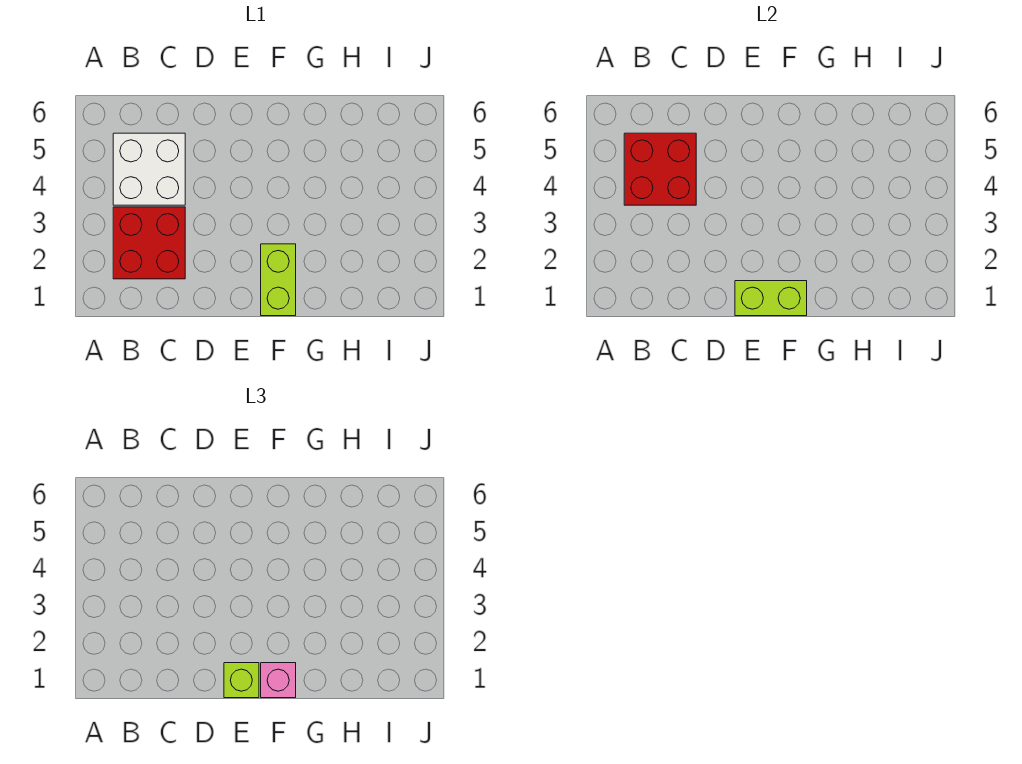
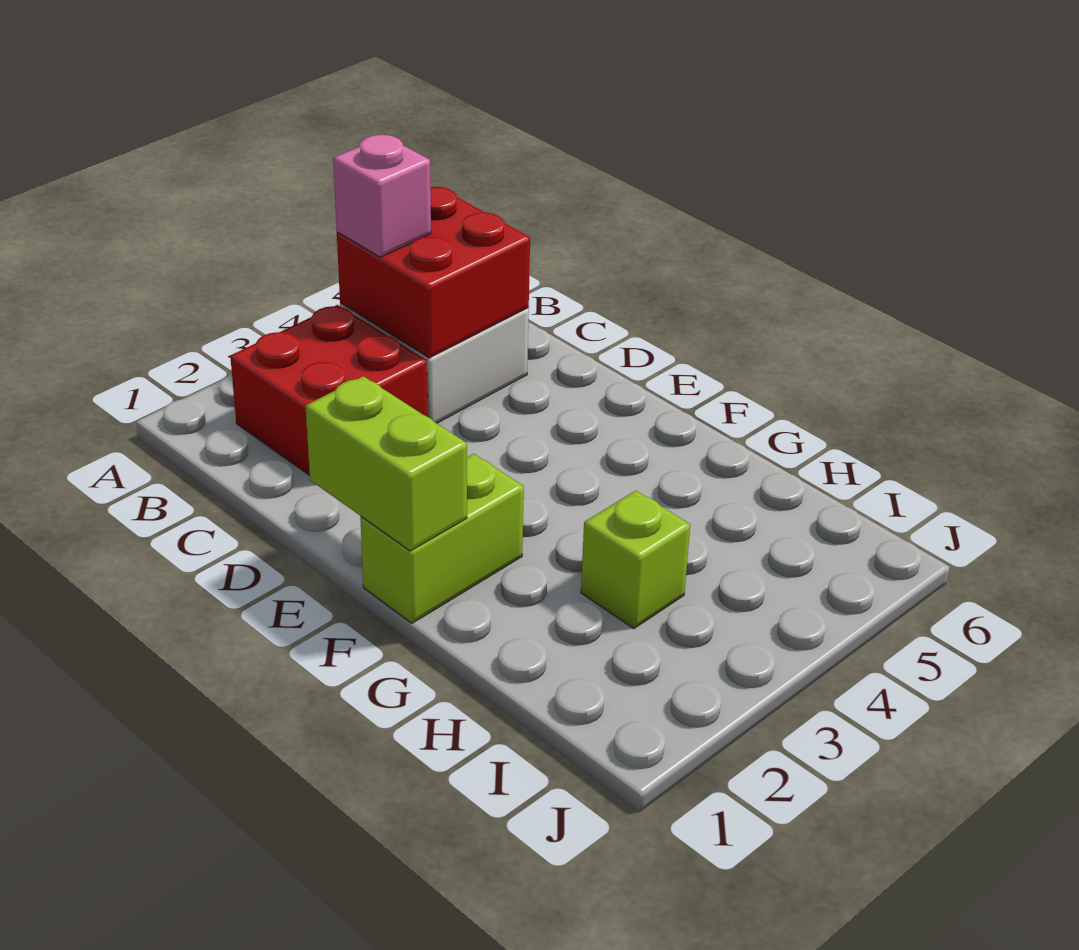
lime 1x1 brick [224,663,259,698] -> lime 1x1 brick moved to [581,491,690,629]
pink 1x1 brick [261,663,296,698] -> pink 1x1 brick moved to [333,135,431,257]

